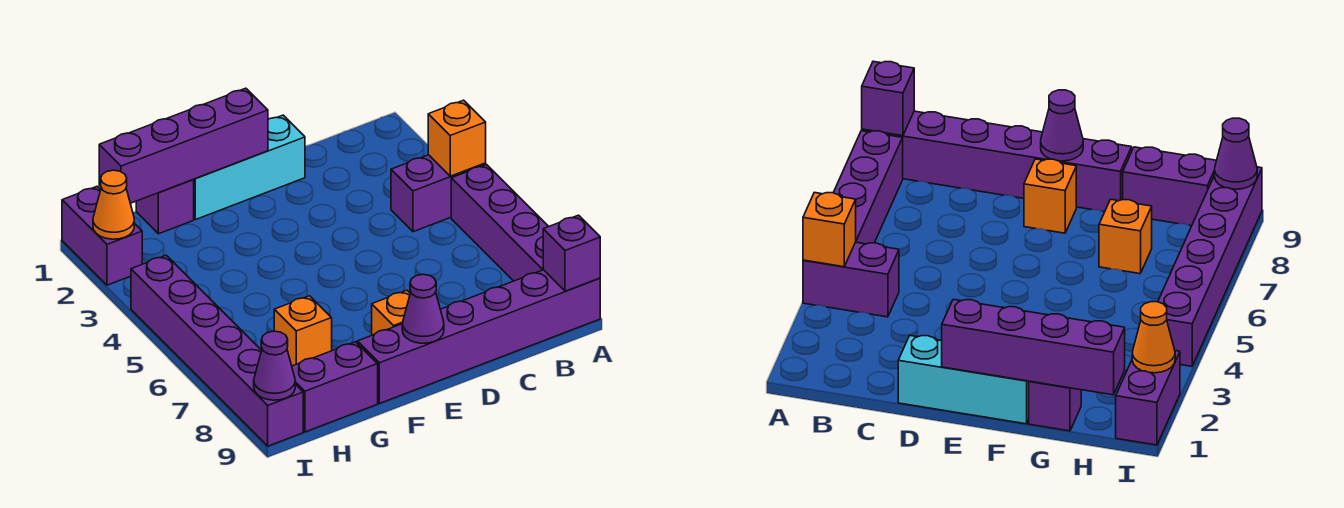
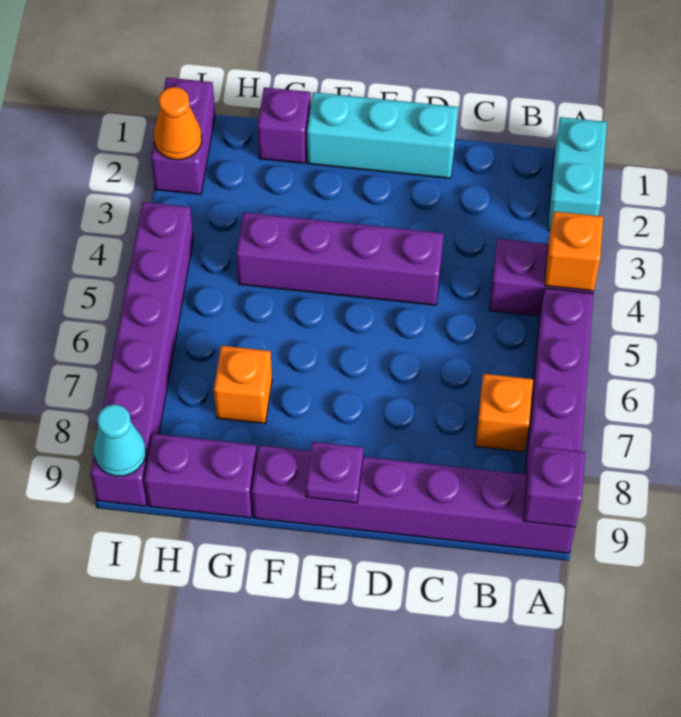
none -> cyan 1x2 brick [547,117,607,231]
purple 1x4 brick [99,88,268,203] -> purple 1x4 brick moved to [236,212,444,305]
orange 1x1 brick [372,290,410,335] -> orange 1x1 brick moved to [475,374,533,452]
purple 1x1 cone [402,274,444,343] -> purple 1x1 plate [305,442,363,503]
purple 1x1 cone [254,331,295,400] -> cyan 1x1 cone [94,404,146,476]

